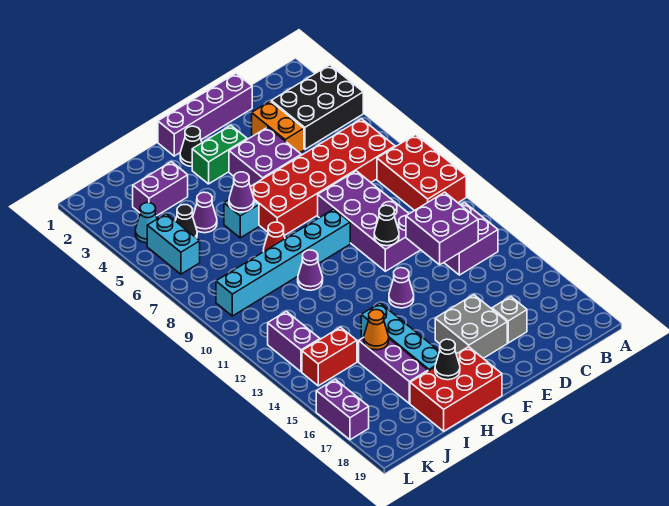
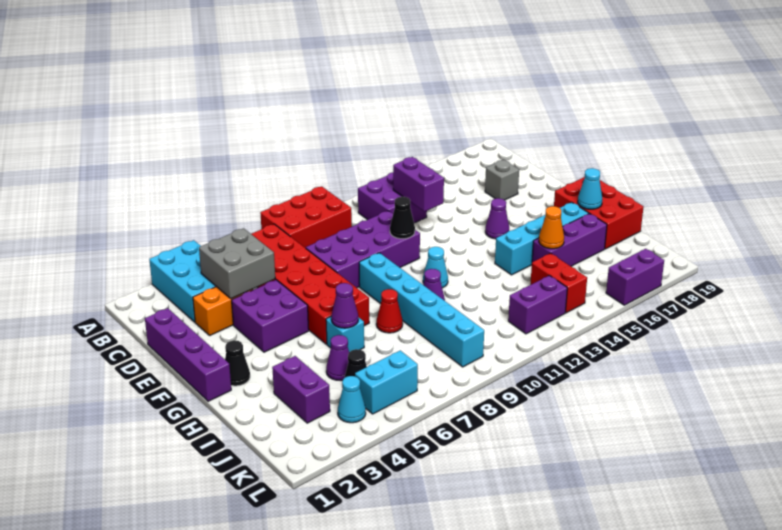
black 2x3 brick [271,65,363,149] -> cyan 2x3 brick [149,240,216,322]
purple 2x2 brick [406,192,478,265] -> purple 1x2 brick [393,157,444,211]
grey 2x2 brick [435,295,507,358] -> grey 2x2 brick moved to [199,228,275,299]
green 1x2 brick [192,125,247,184] -> none
purple 1x1 cone [389,268,414,308] -> purple 1x1 cone moved to [485,198,509,239]
none -> cyan 1x1 cone [423,247,448,288]
black 1x1 cone [435,339,460,380] -> cyan 1x1 cone [578,168,602,209]

